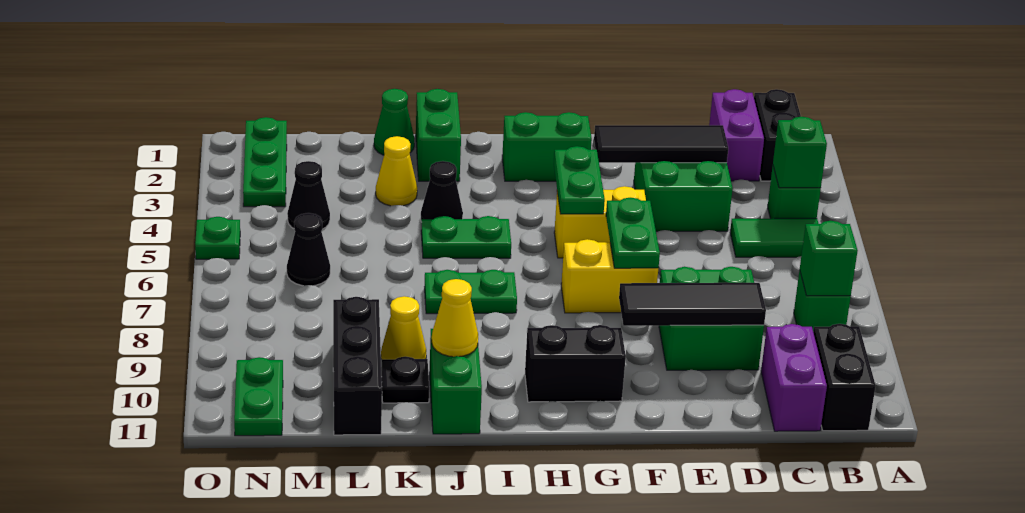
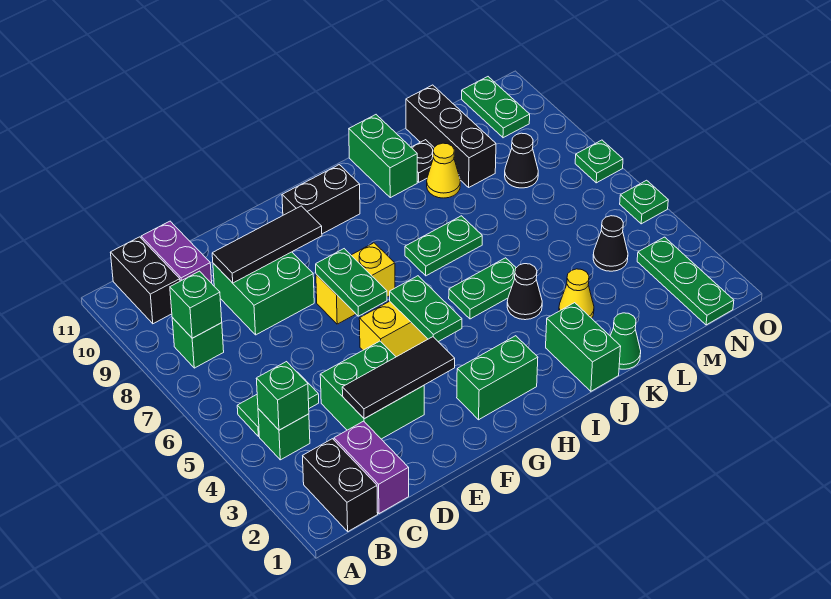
yellow 1x1 cone [432,279,478,357] -> none
black 1x1 cone [287,213,330,286] -> black 1x1 cone moved to [505,133,538,188]
none -> green 1x1 plate [575,140,623,183]

